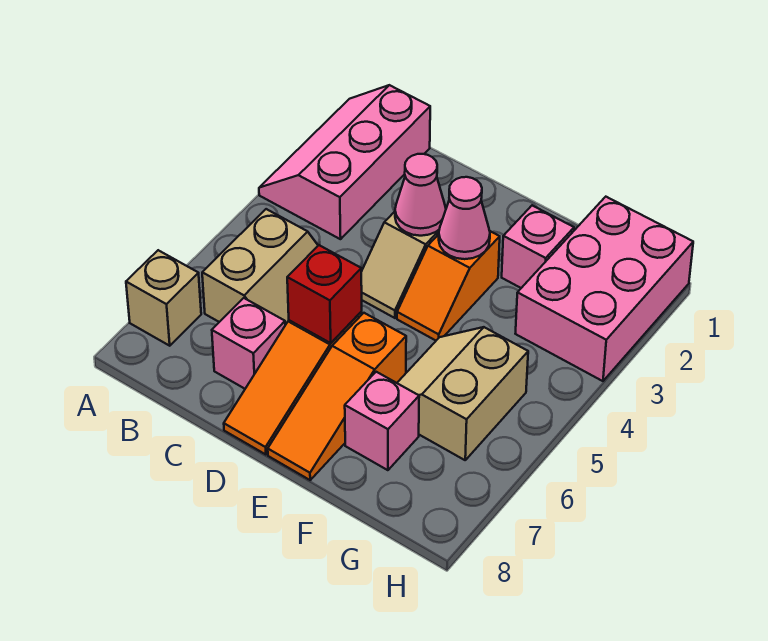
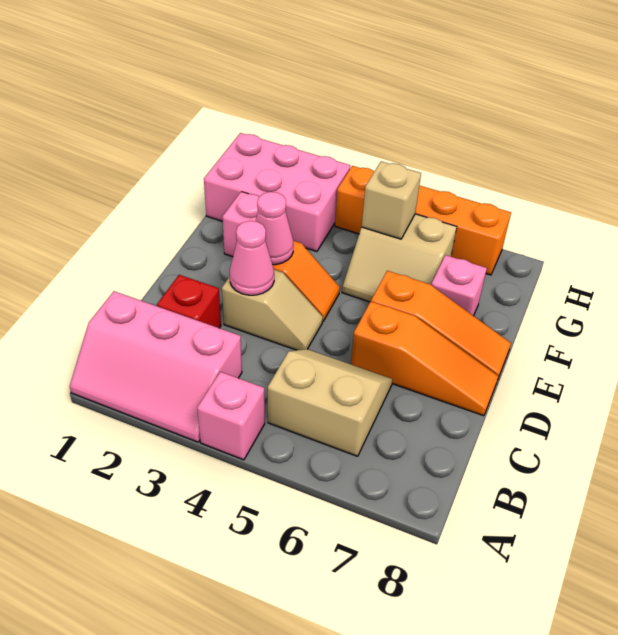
tan 1x1 brick [126,250,201,346] -> tan 1x1 brick moved to [362,161,421,239]
pink 1x1 brick [212,298,285,389] -> pink 1x1 brick moved to [197,372,265,460]
red 1x1 brick [287,245,362,343] -> red 1x1 brick moved to [157,275,221,328]
none -> orange 1x4 brick [335,166,511,275]

